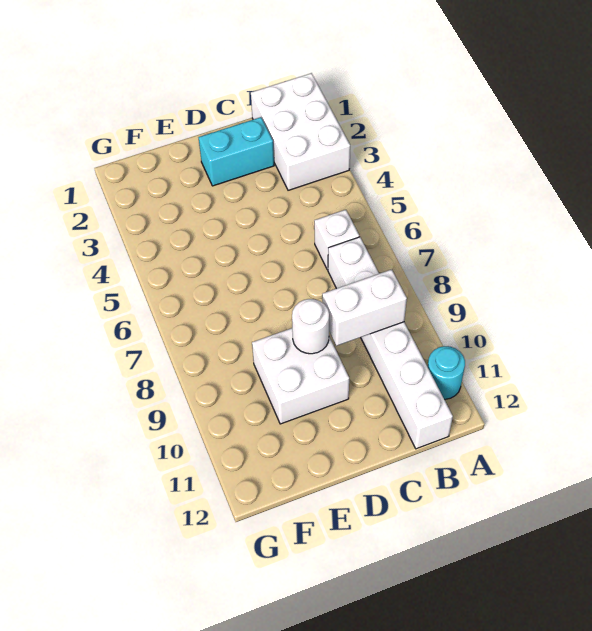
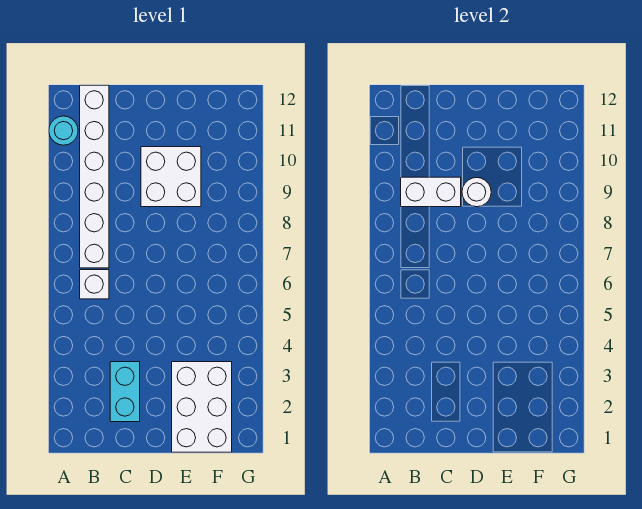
white 2x3 brick [251,73,350,190] -> white 2x3 brick moved to [172,362,232,452]
cyan 1x2 brick [198,117,274,186] -> cyan 1x2 brick turned to [110,362,140,422]

